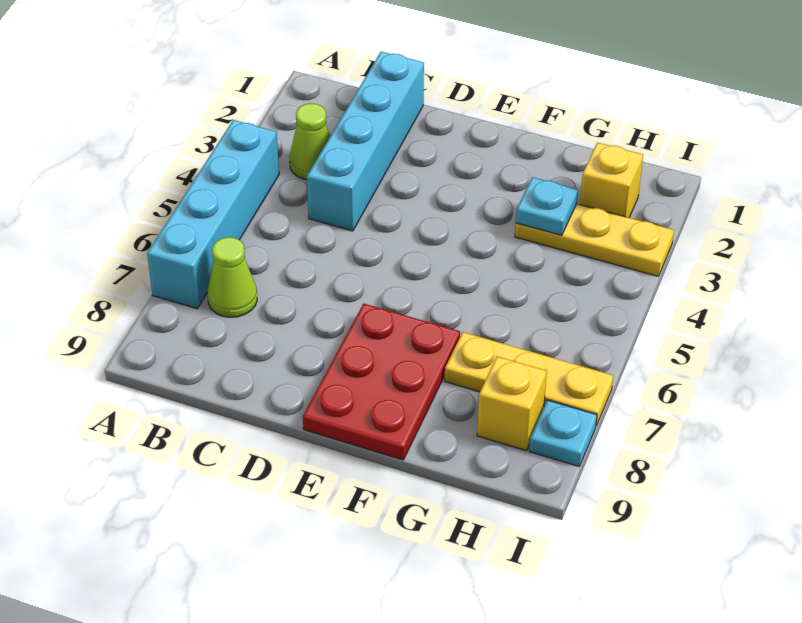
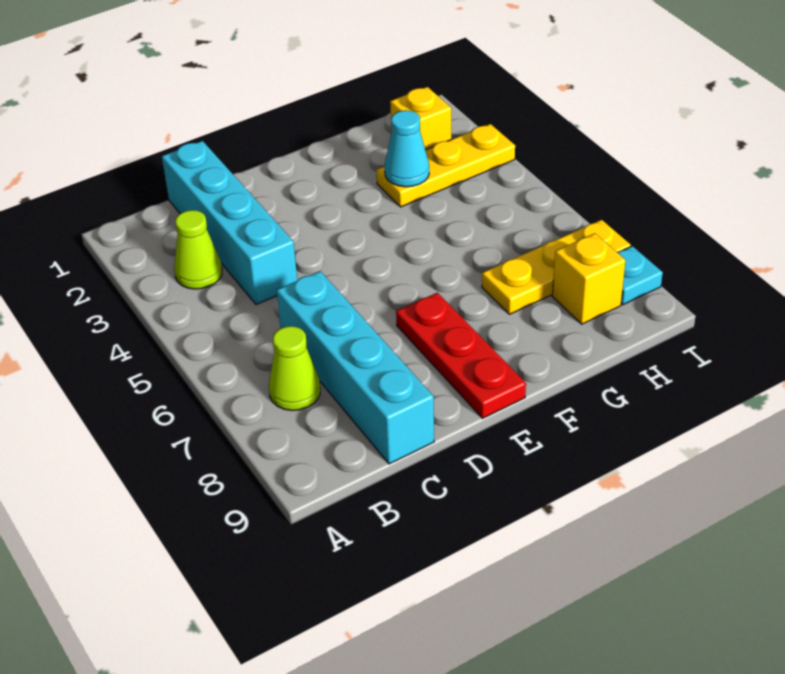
cyan 1x4 brick [147,120,279,309] -> cyan 1x4 brick moved to [277,271,434,464]
red 2x3 plate [303,304,460,460] -> red 1x3 plate [396,293,526,418]
cyan 1x1 plate [516,177,578,235] -> cyan 1x1 cone [385,110,429,187]

